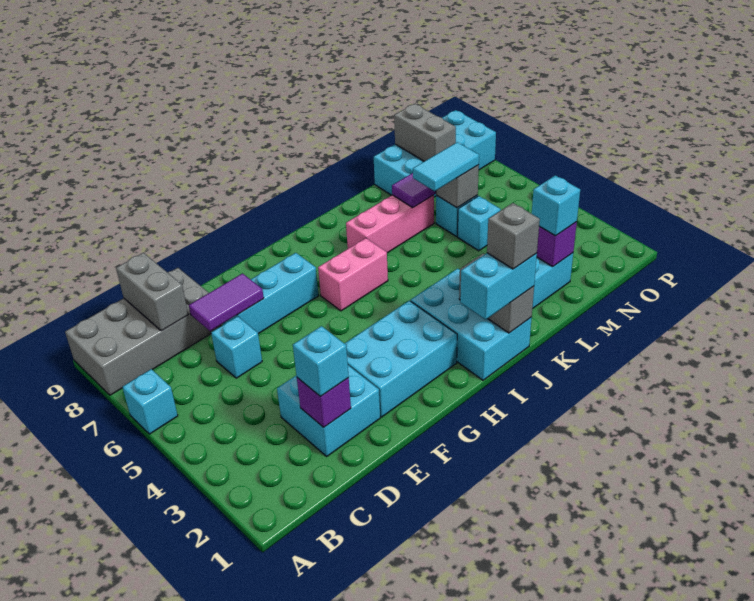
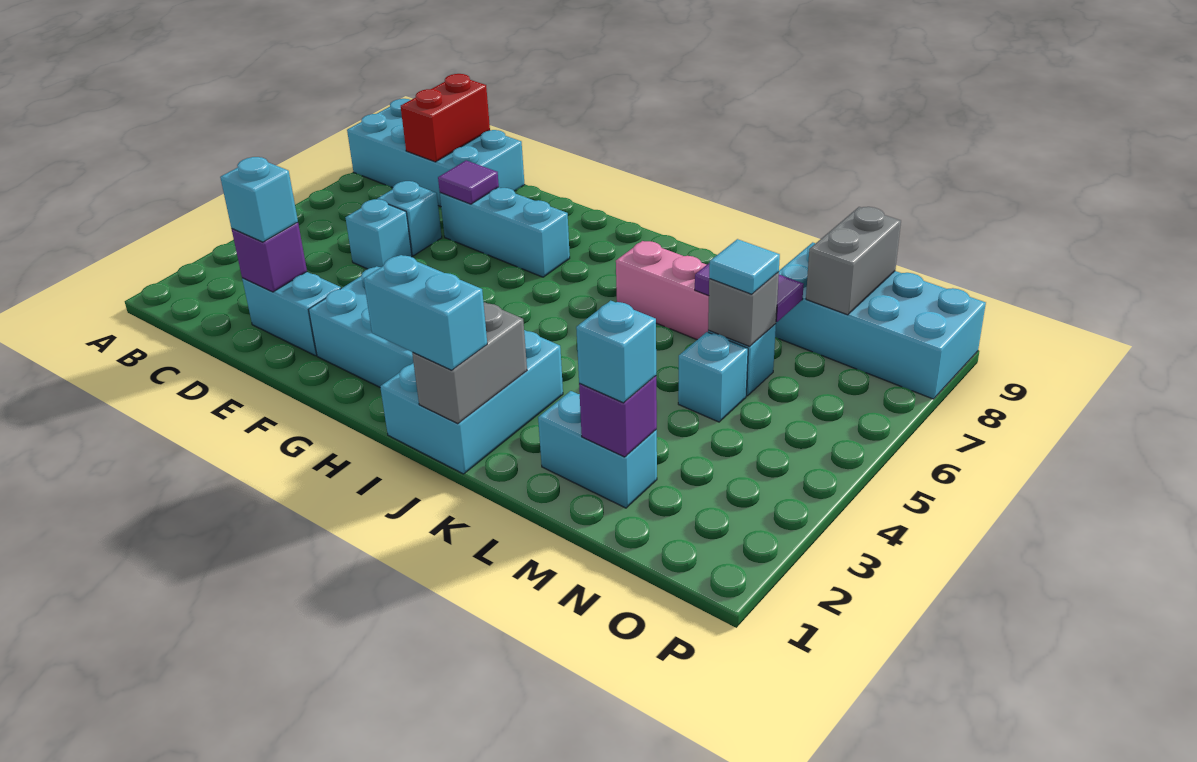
cyan 1x1 brick [122,369,178,434] -> cyan 1x1 brick moved to [345,199,412,269]
grey 2x4 brick [65,268,221,395] -> cyan 2x4 brick [347,99,525,206]
grey 1x2 brick [116,253,188,331] -> red 1x2 brick [401,74,490,162]
cyan 2x2 brick [277,365,380,456] -> cyan 1x2 brick [242,272,341,356]
purple 1x2 tile [189,274,264,331] -> purple 1x1 tile [438,160,499,204]
pink 1x2 brick [318,238,388,311] -> none
grey 1x1 brick [487,203,540,269] -> none
cyan 1x2 tile [413,142,479,191] -> cyan 1x1 tile [709,239,780,294]

